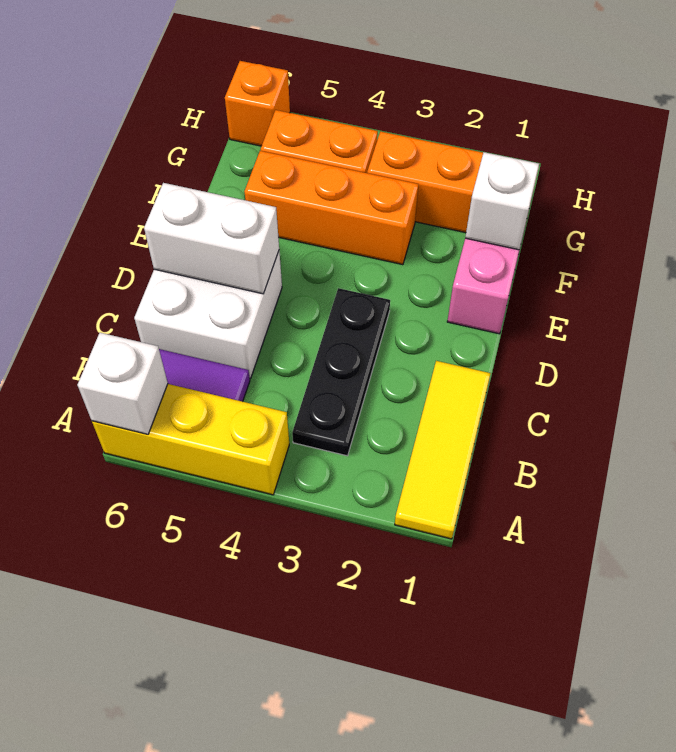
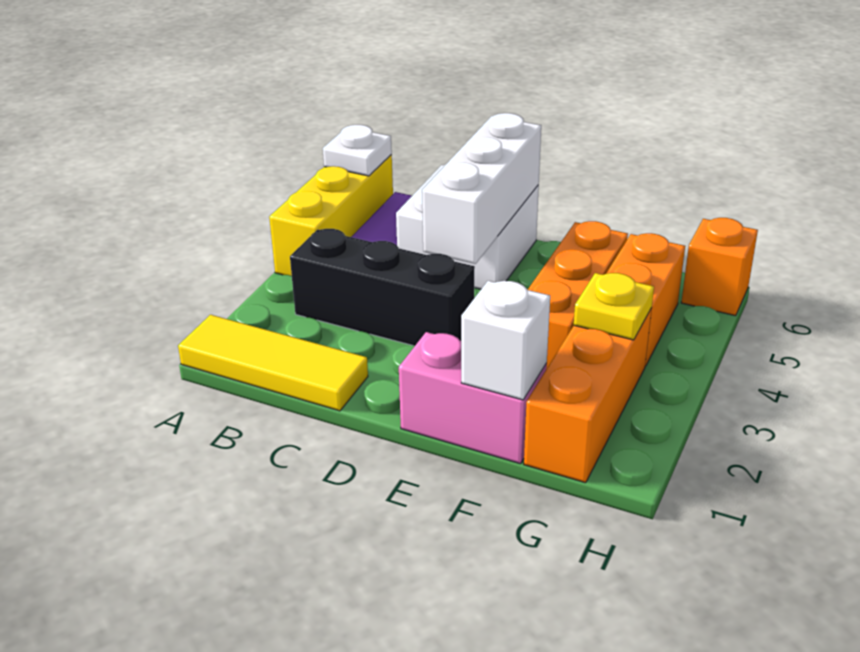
white 1x1 brick [77,333,168,434] -> white 1x1 plate [323,125,392,176]
black 1x3 plate [292,288,390,456] -> black 1x3 brick [290,229,475,346]
white 1x2 brick [144,183,279,294] -> white 1x3 brick [422,113,541,264]
none -> yellow 1x1 plate [574,273,654,340]

